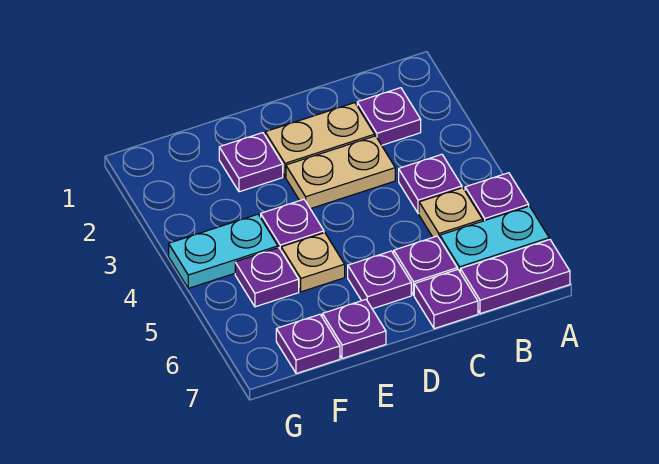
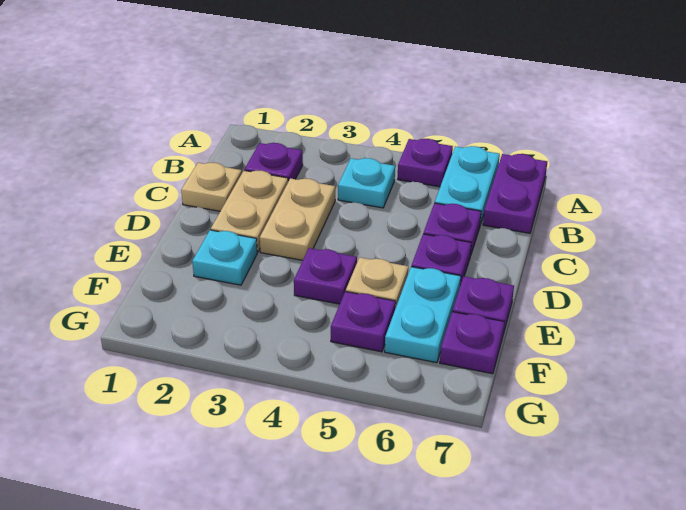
purple 1x1 plate [399,154,462,214] -> cyan 1x1 plate [338,158,395,208]
tan 1x1 plate [419,188,483,239] -> tan 1x1 plate moved to [181,163,242,211]
purple 1x1 plate [414,269,478,329] -> none
purple 1x1 plate [219,133,283,192] -> cyan 1x1 plate [192,230,257,285]
cyan 1x2 plate [169,214,278,288] -> cyan 1x2 plate moved to [385,267,461,363]

